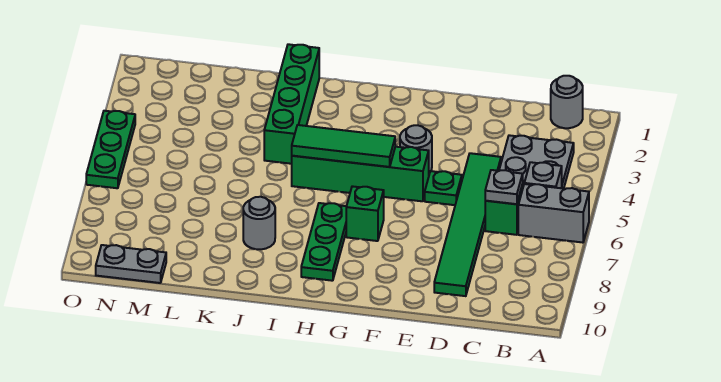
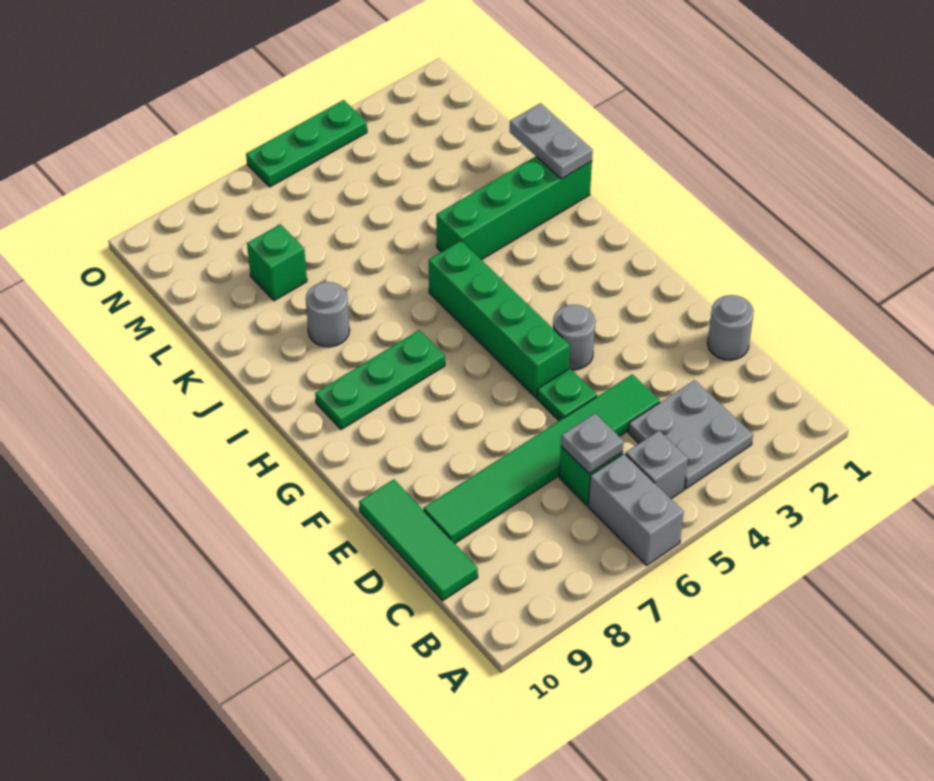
grey 1x1 round brick [551,76,583,128] -> grey 1x1 round brick moved to [708,295,754,360]
green 1x3 tile [292,125,395,167] -> green 1x3 tile moved to [359,479,478,601]
green 1x1 brick [346,186,384,241] -> green 1x1 brick moved to [247,224,307,301]
grey 1x2 plate [96,245,166,283] -> grey 1x2 plate moved to [510,103,593,179]

